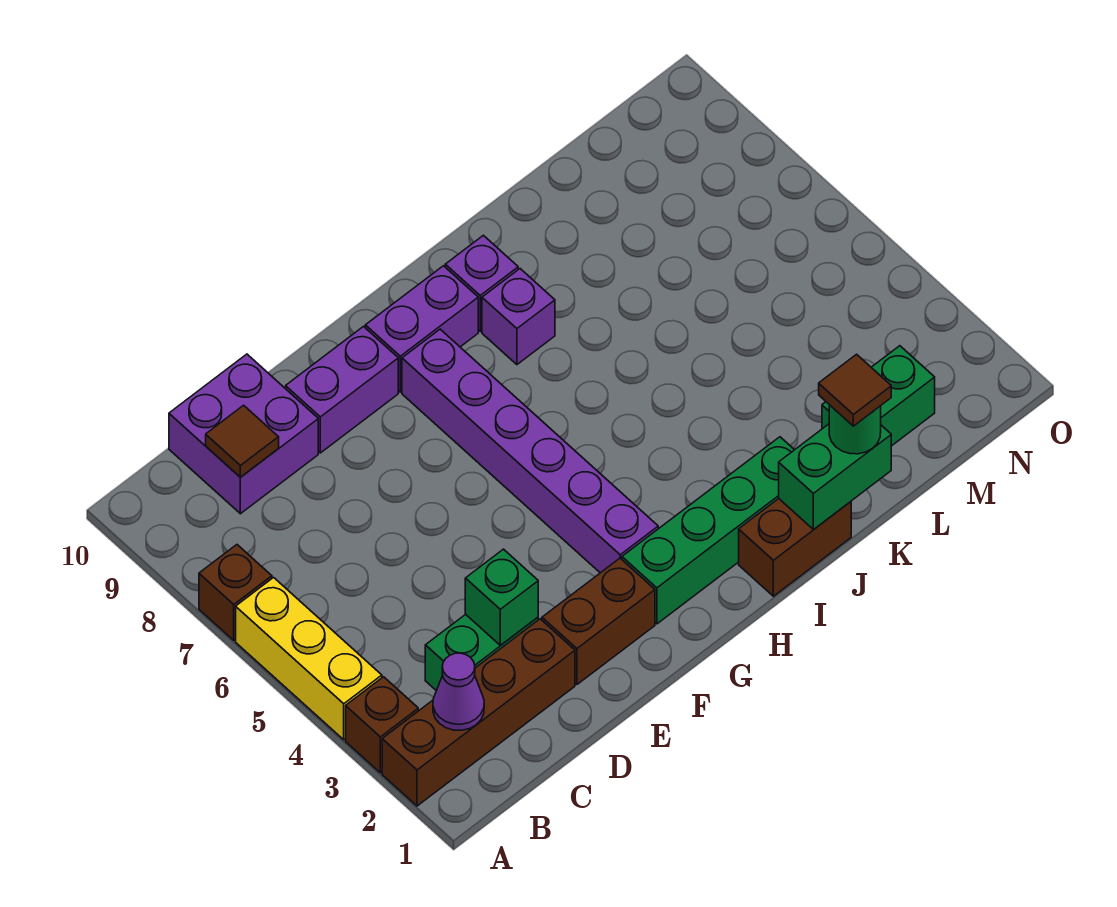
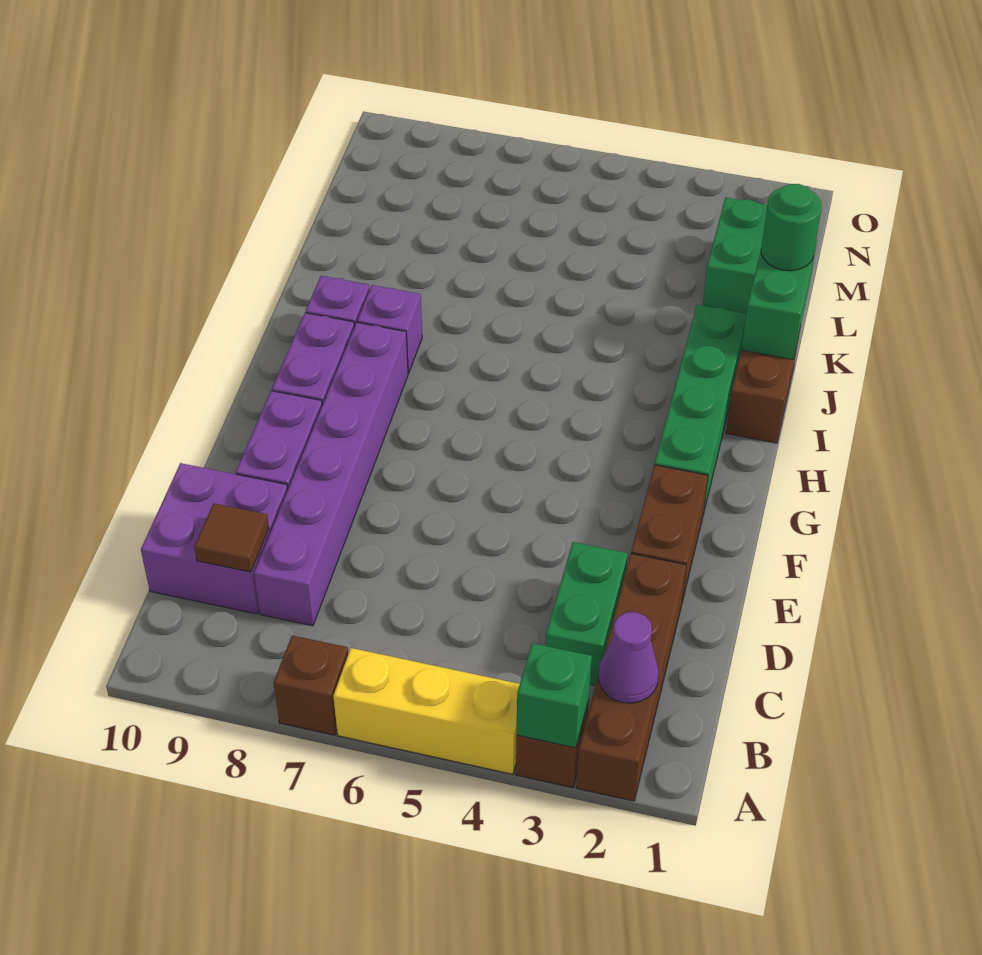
green 1x1 brick [465,549,538,645] -> green 1x1 brick moved to [517,643,592,748]
purple 1x6 brick [402,329,658,573] -> purple 1x6 brick turned to [254,323,408,626]
brown 1x1 tile [819,354,891,426] -> none

